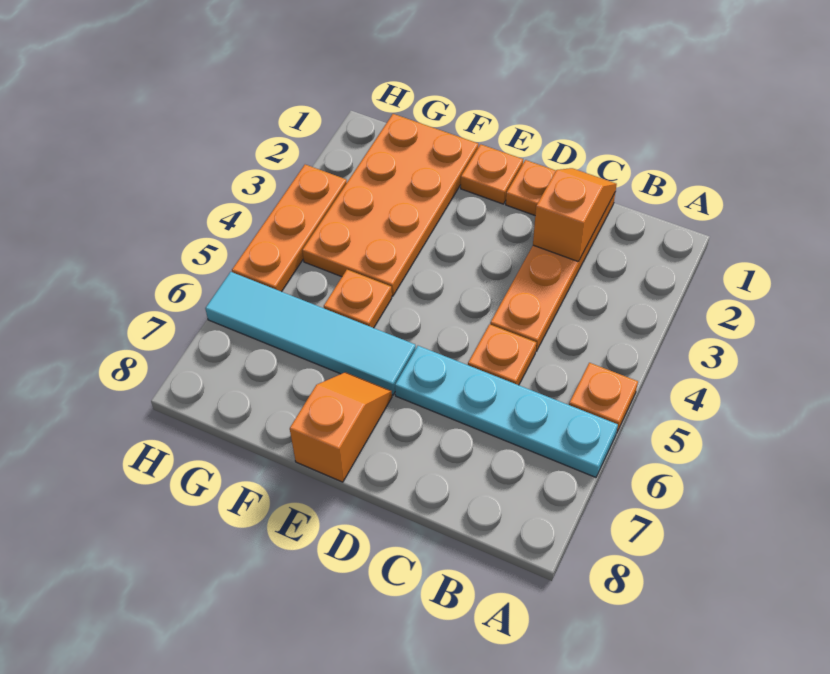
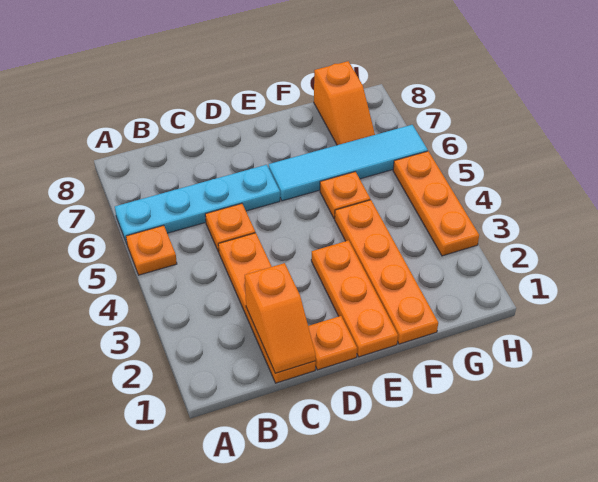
orange 1x1 plate [461,144,523,204] -> orange 1x3 plate [311,240,398,357]
orange 1x2 slope [290,372,392,482] -> orange 1x2 slope moved to [314,61,375,145]
orange 2x4 plate [302,114,478,296] -> orange 1x4 plate [335,200,438,344]

